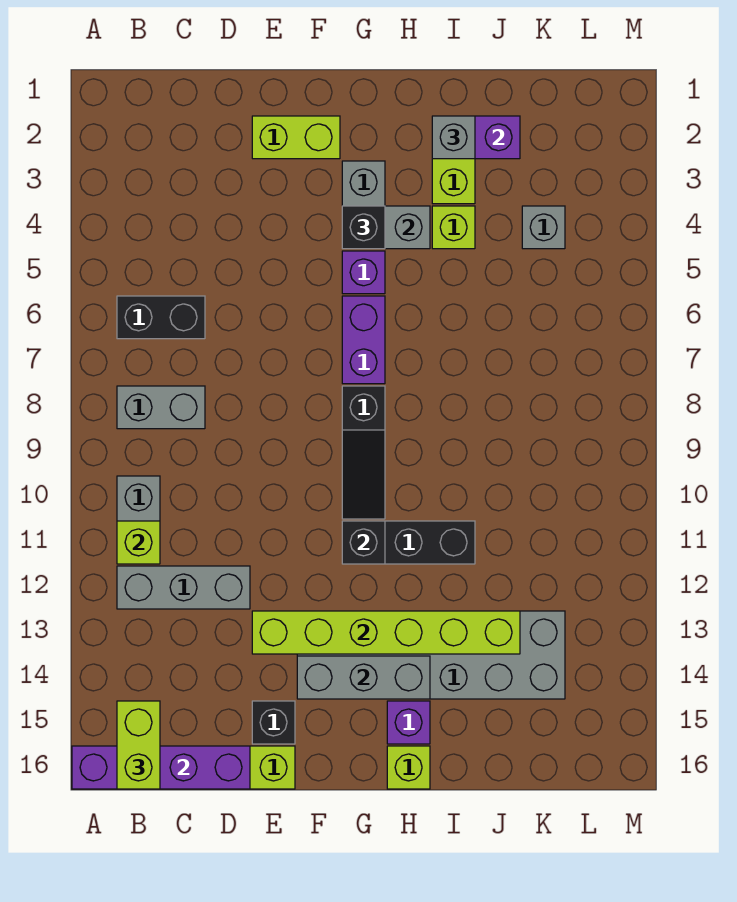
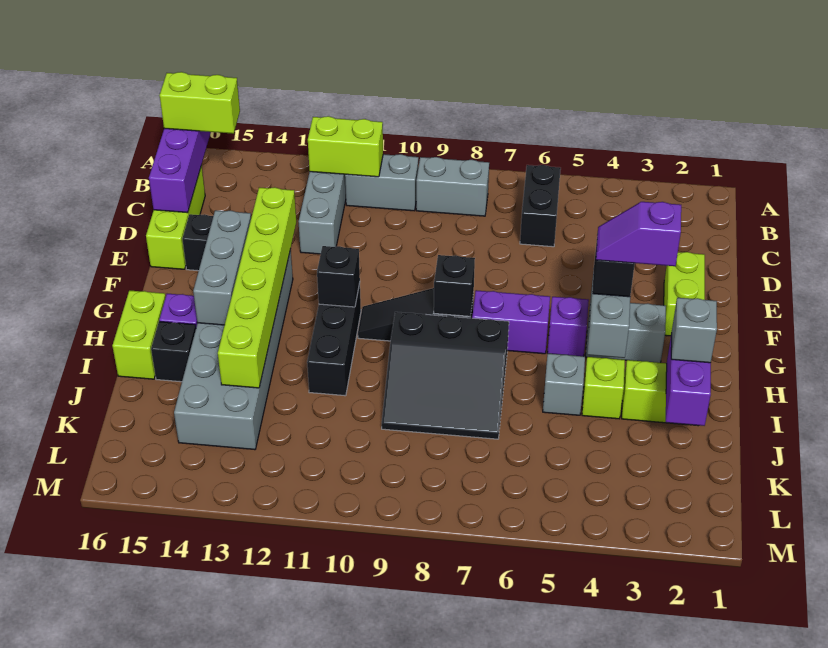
grey 1x2 brick [117,386,205,429] -> grey 1x2 brick turned to [416,157,489,216]
lime 1x1 brick [117,521,160,564] -> lime 1x2 brick [308,116,383,177]
none -> purple 1x2 slope [596,202,681,266]
none -> black 1x1 brick [434,255,475,316]
none -> black 3x3 slope [382,312,509,439]
lime 1x1 brick [387,746,430,789] -> lime 1x2 brick [112,290,166,379]
none -> black 1x1 brick [151,321,196,382]
grey 1x1 brick [522,206,565,249] -> grey 1x1 brick moved to [543,353,585,415]

